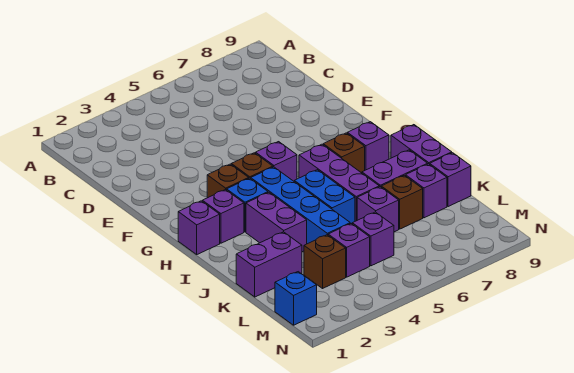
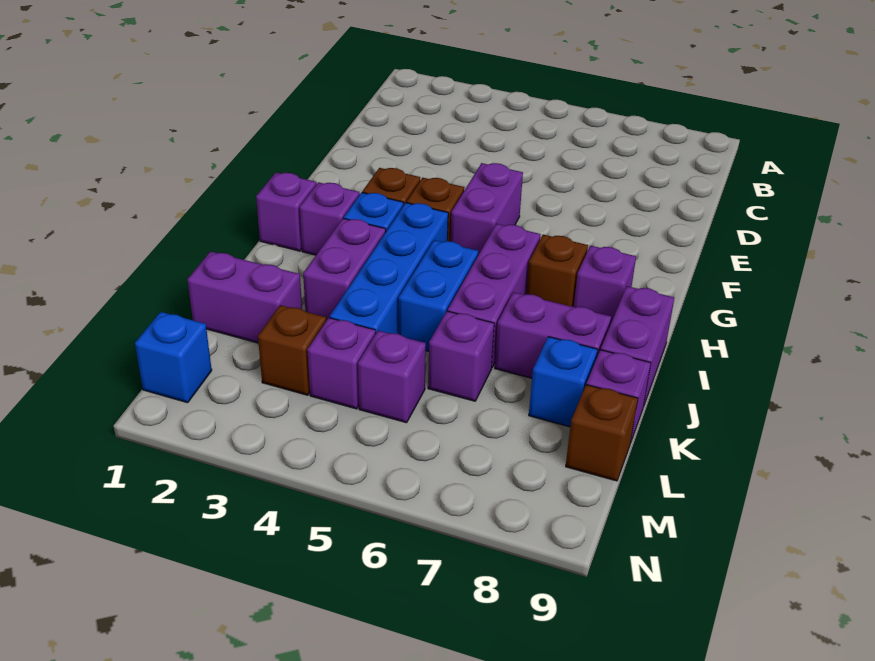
purple 1x1 brick [256,142,297,181] -> purple 1x2 brick [450,163,523,255]
brown 1x1 brick [381,175,423,229] -> brown 1x1 brick moved to [566,385,638,481]
purple 1x1 brick [406,164,447,218] -> blue 1x1 brick [529,337,598,427]

